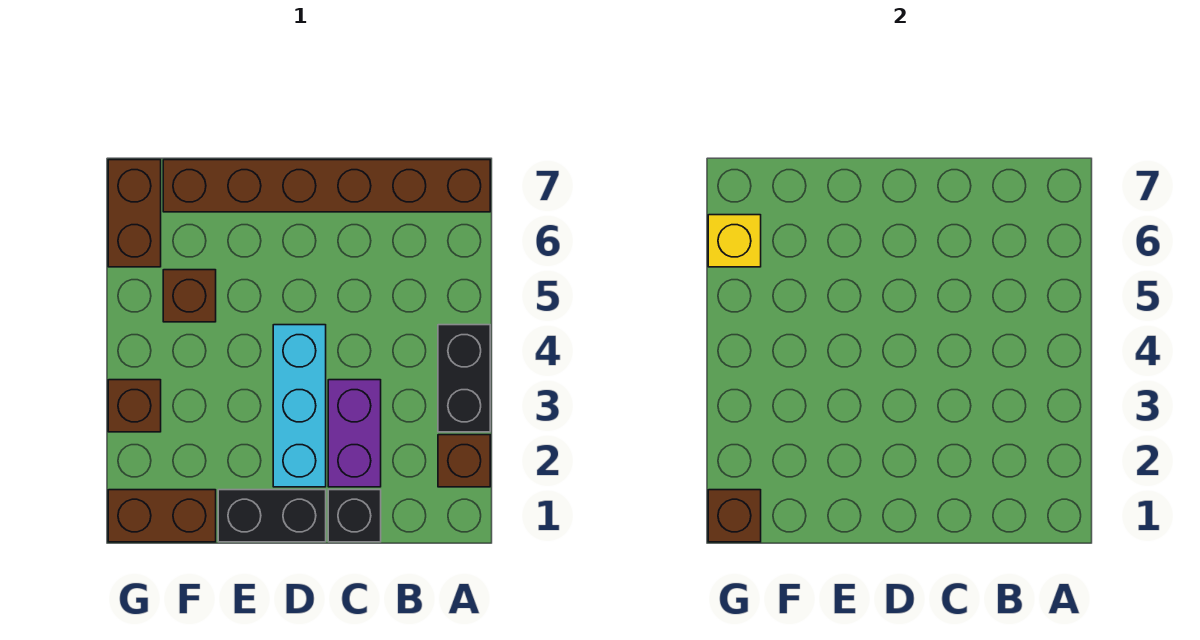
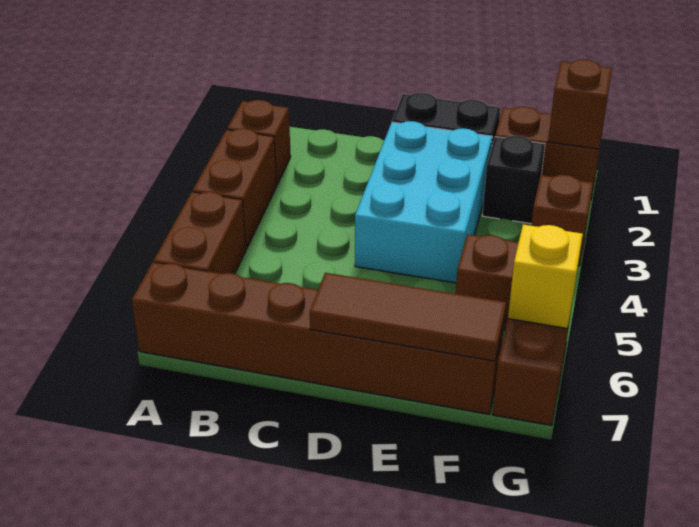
black 1x2 brick [438,325,490,432] -> brown 1x2 brick [193,129,277,249]
none -> brown 1x2 brick [154,192,246,274]
black 1x1 brick [328,490,381,542] -> black 1x1 brick moved to [482,136,545,224]
purple 1x2 brick [328,380,381,487] -> none
cyan 1x3 brick [273,325,326,487] -> cyan 2x3 brick [355,121,492,283]
none -> brown 1x3 tile [310,273,506,361]

